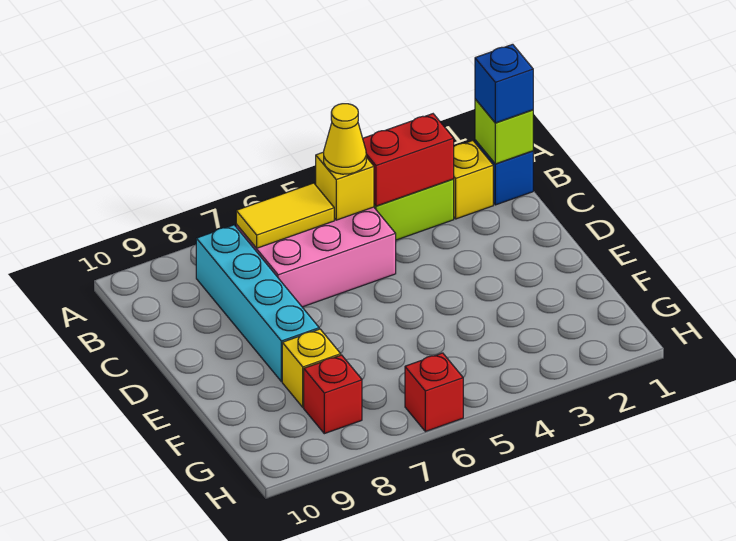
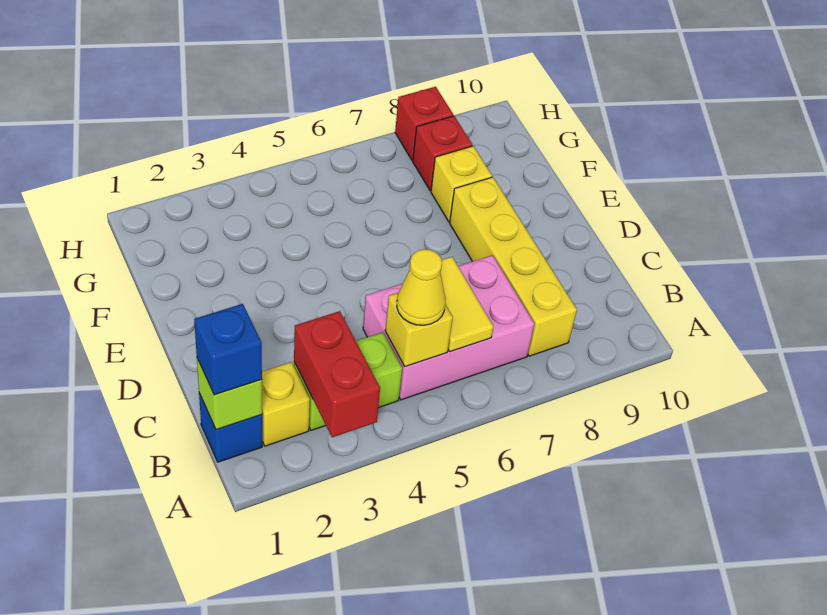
red 1x2 brick [363,114,454,206] -> red 1x2 brick turned to [294,311,380,437]
yellow 1x2 tile [236,183,334,248] -> yellow 1x2 tile turned to [440,257,493,352]
cyan 1x4 brick [196,225,319,381] -> yellow 1x4 brick [450,177,577,356]
red 1x1 brick [405,353,463,432] -> red 1x1 brick moved to [395,87,453,160]

